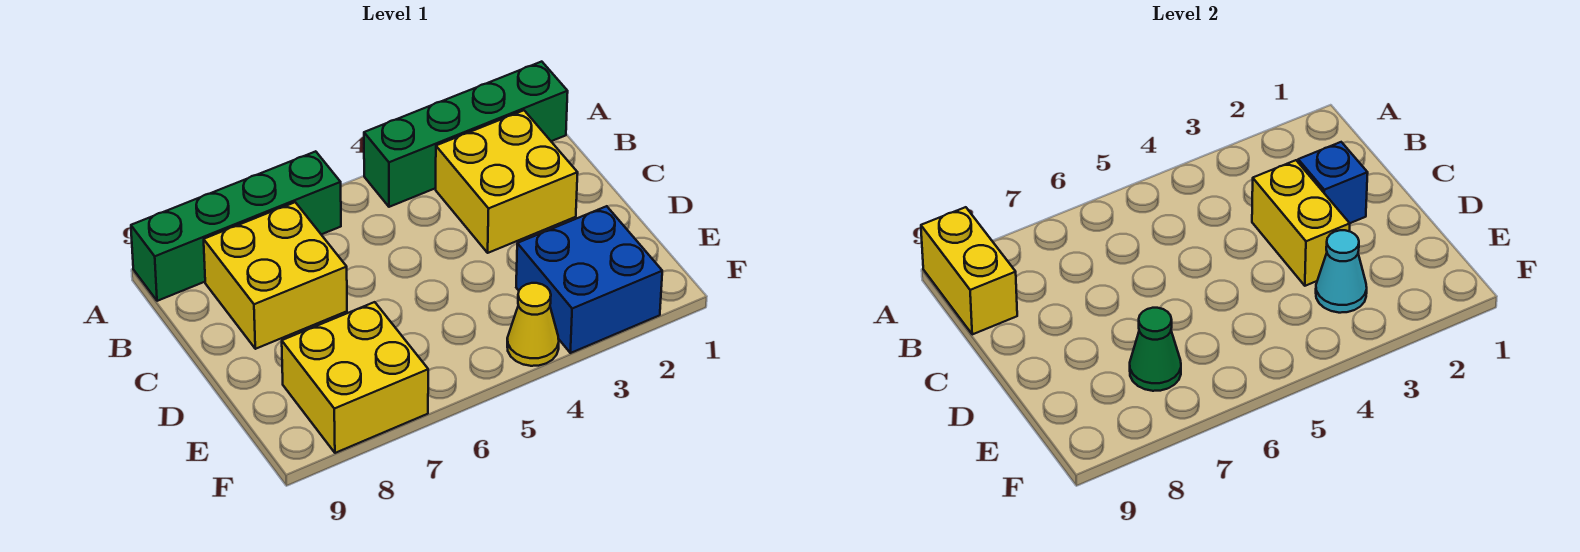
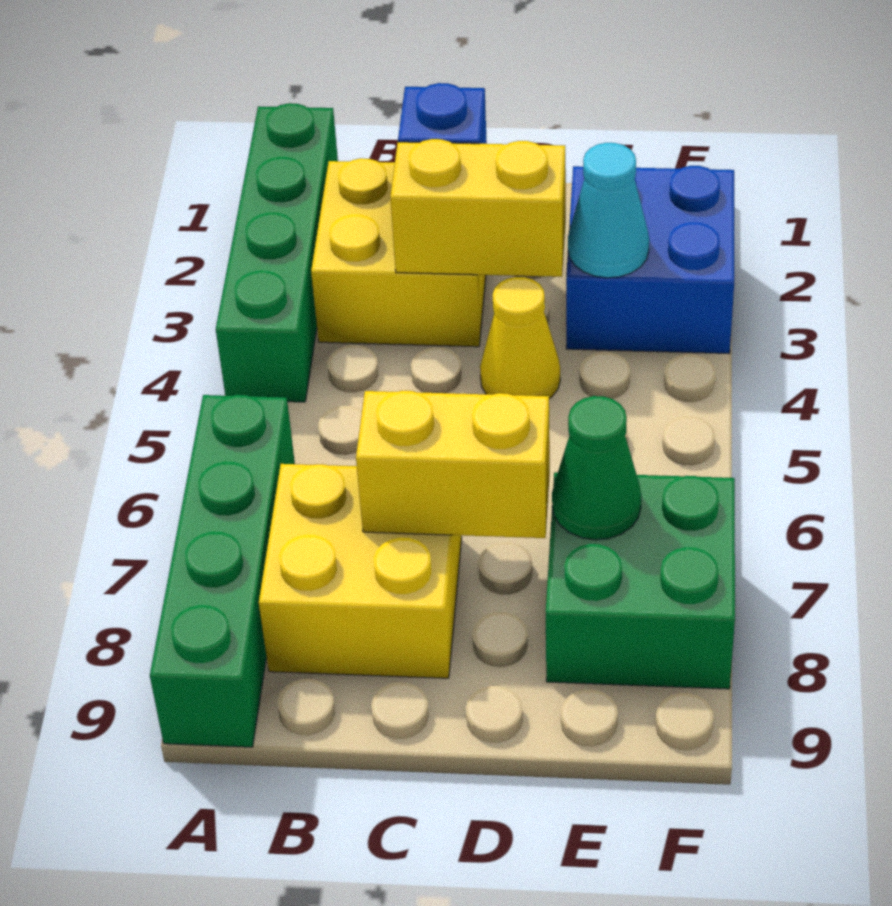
yellow 1x2 brick [921,207,1017,334] -> yellow 1x2 brick moved to [356,391,550,538]
yellow 2x2 brick [282,302,428,453] -> green 2x2 brick [546,472,735,689]
yellow 1x1 cone [507,283,559,366] -> yellow 1x1 cone moved to [480,277,560,399]

